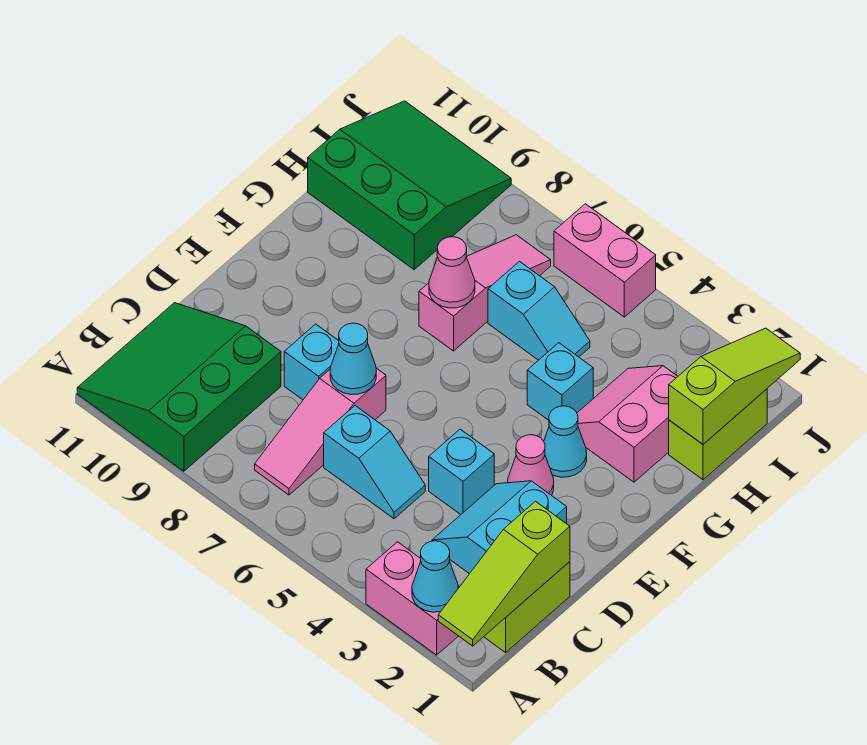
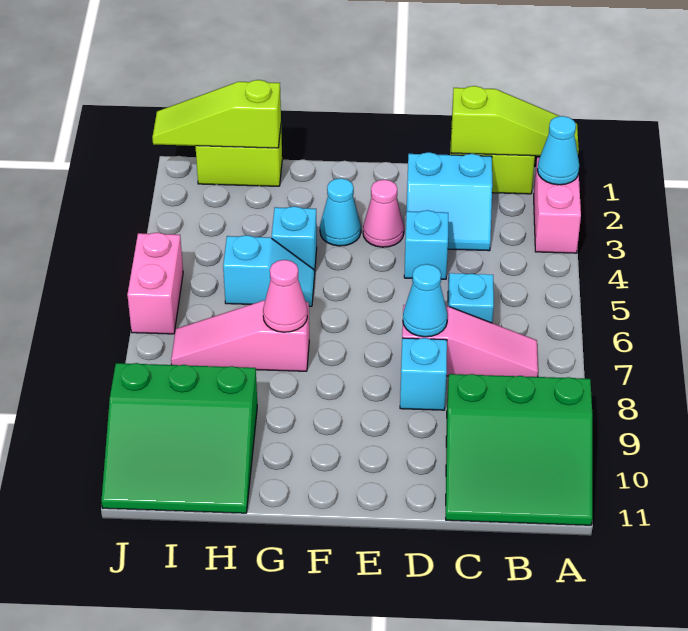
pink 2x2 slope [577,366,678,482] -> none
cyan 1x2 slope [488,262,590,360] -> cyan 1x2 slope turned to [223,235,314,306]
green 3x3 slope [308,101,511,270] -> green 3x3 slope turned to [101,363,257,513]

